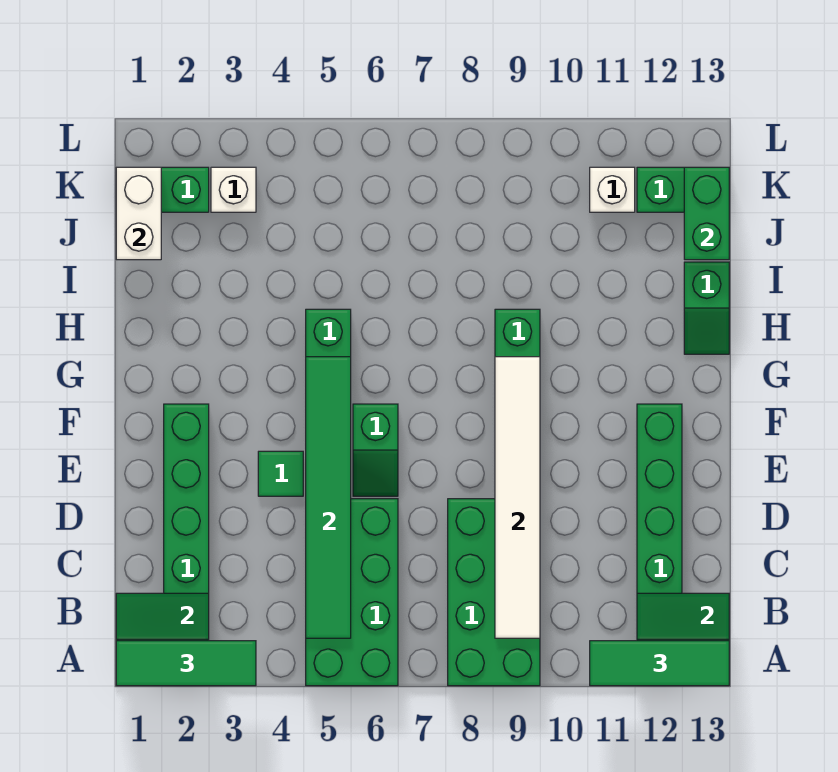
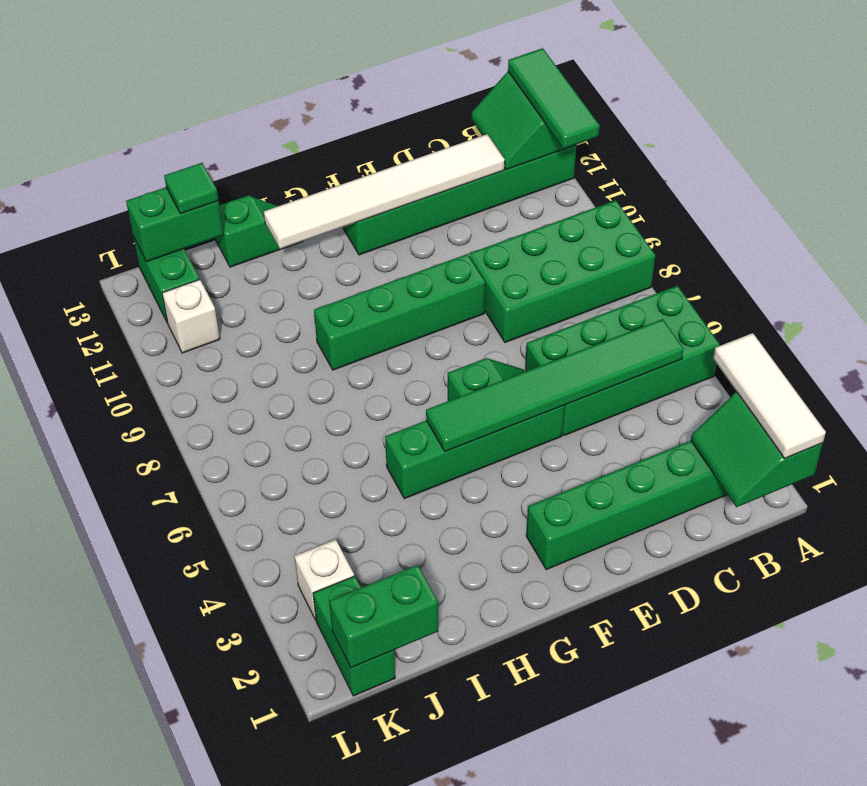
green 1x3 tile [116,641,256,686] -> white 1x3 tile [713,333,826,458]
white 1x6 tile [495,357,540,638] -> white 1x6 tile moved to [264,134,505,249]
green 1x1 tile [258,451,303,496] -> green 1x1 tile moved to [164,163,218,214]
white 1x2 brick [116,167,161,260] -> green 1x2 brick [329,565,438,668]

